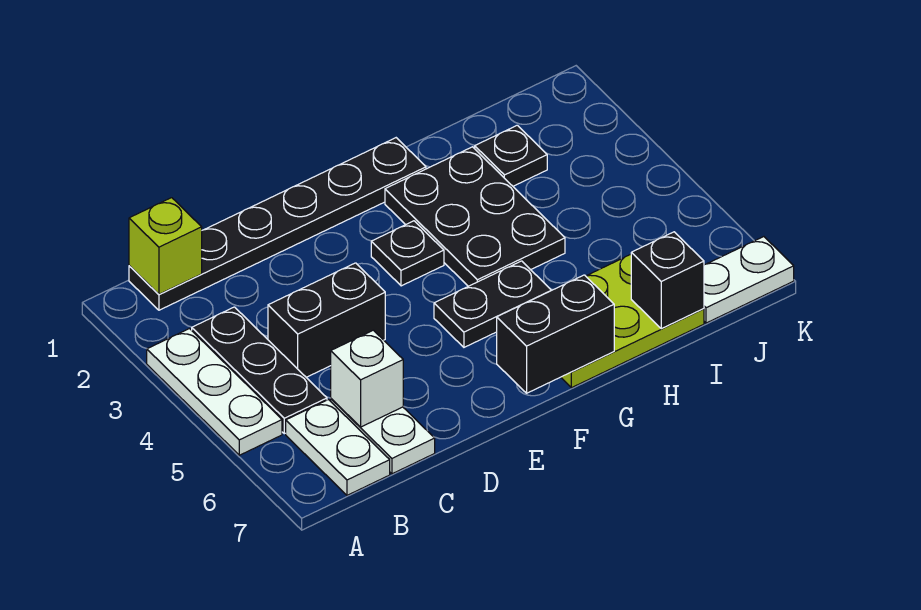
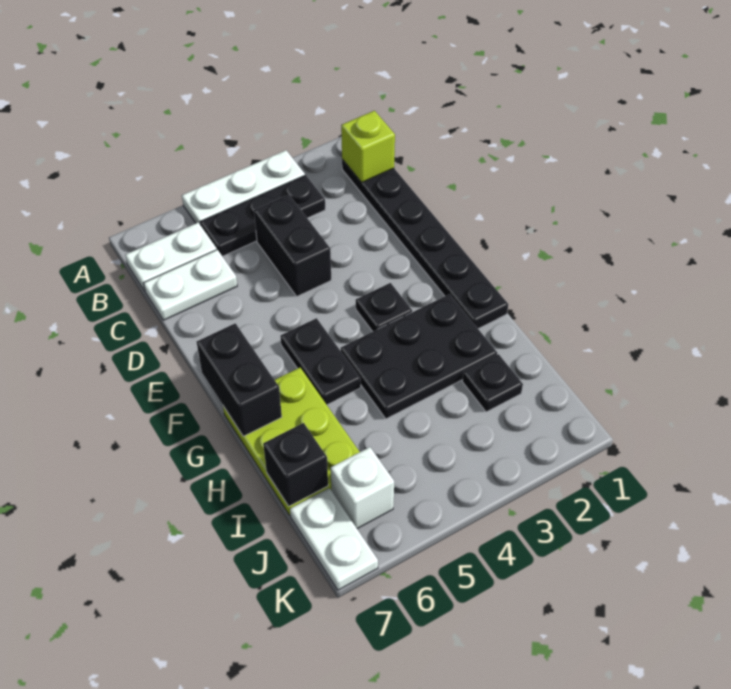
white 1x1 brick [331,330,403,427] -> white 1x1 brick moved to [331,447,394,529]

